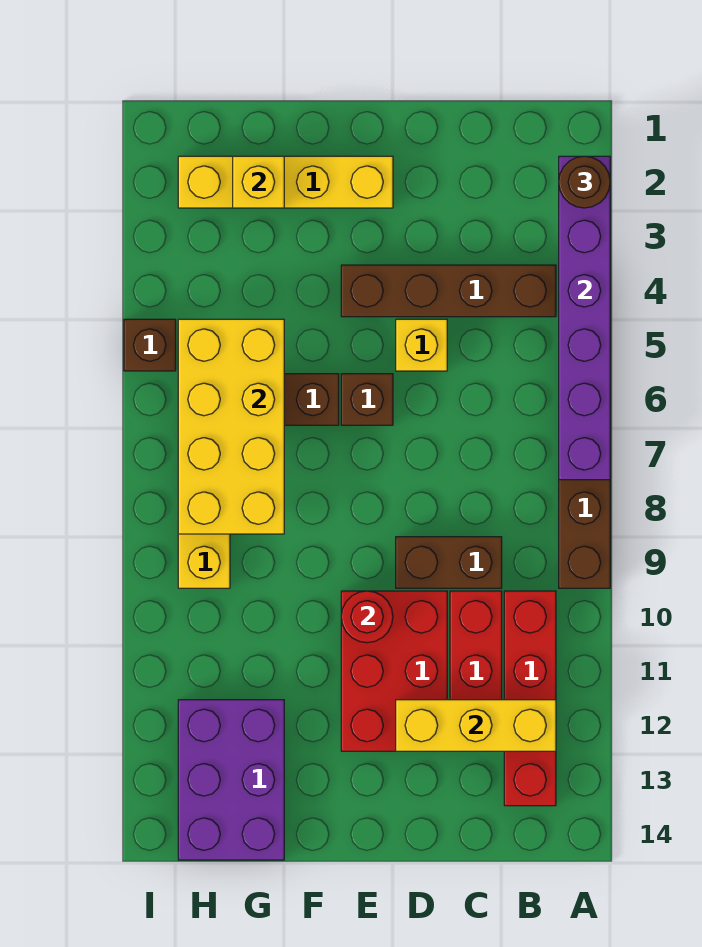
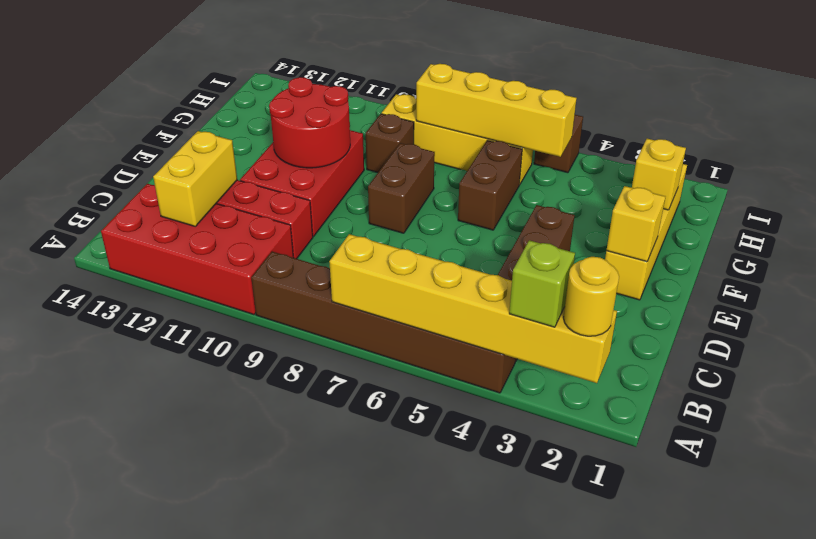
purple 1x6 brick [559,156,610,480] -> yellow 1x6 brick [329,234,617,383]
brown 1x1 round brick [559,156,610,208] -> yellow 1x1 round brick [563,257,619,336]
none -> lime 1x1 brick [509,240,575,327]
red 1x4 brick [504,591,556,806] -> red 2x4 brick [101,184,294,315]
yellow 1x3 brick [396,700,556,751] -> yellow 1x2 brick [153,131,237,226]
brown 1x2 brick [396,537,502,588] -> brown 1x2 brick moved to [368,143,435,233]
yellow 1x1 brick [396,319,447,371] -> yellow 1x1 brick moved to [606,186,665,262]
red 2x3 brick [341,591,447,751] -> red 2x3 brick turned to [240,130,364,237]
brown 1x1 brick [341,374,393,425] -> brown 1x1 brick moved to [366,114,414,173]
red 1x1 round brick [341,591,393,643] -> red 2x2 round brick [269,77,350,168]
yellow 2x4 brick [178,319,284,534] -> yellow 1x4 brick [416,64,577,157]
purple 2x3 brick [178,700,284,860] -> none

